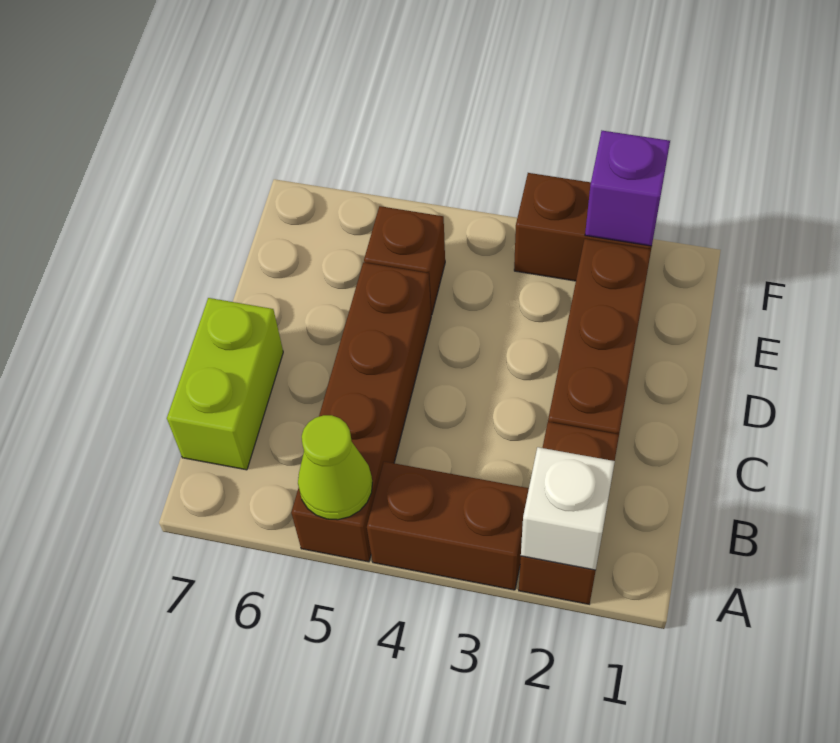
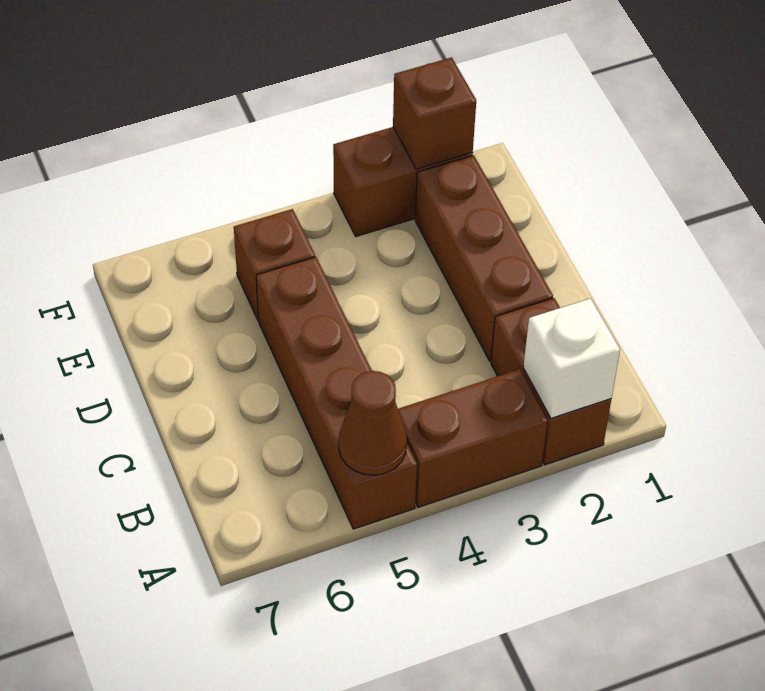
lime 1x1 cone [298,415,372,520] -> brown 1x1 cone [339,371,407,475]
lime 1x2 brick [167,298,283,470] -> none
purple 1x1 brick [585,131,670,246] -> brown 1x1 brick [393,57,476,169]

